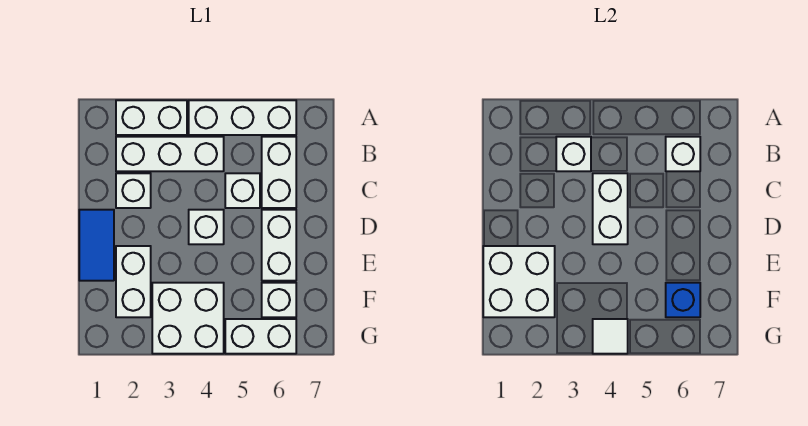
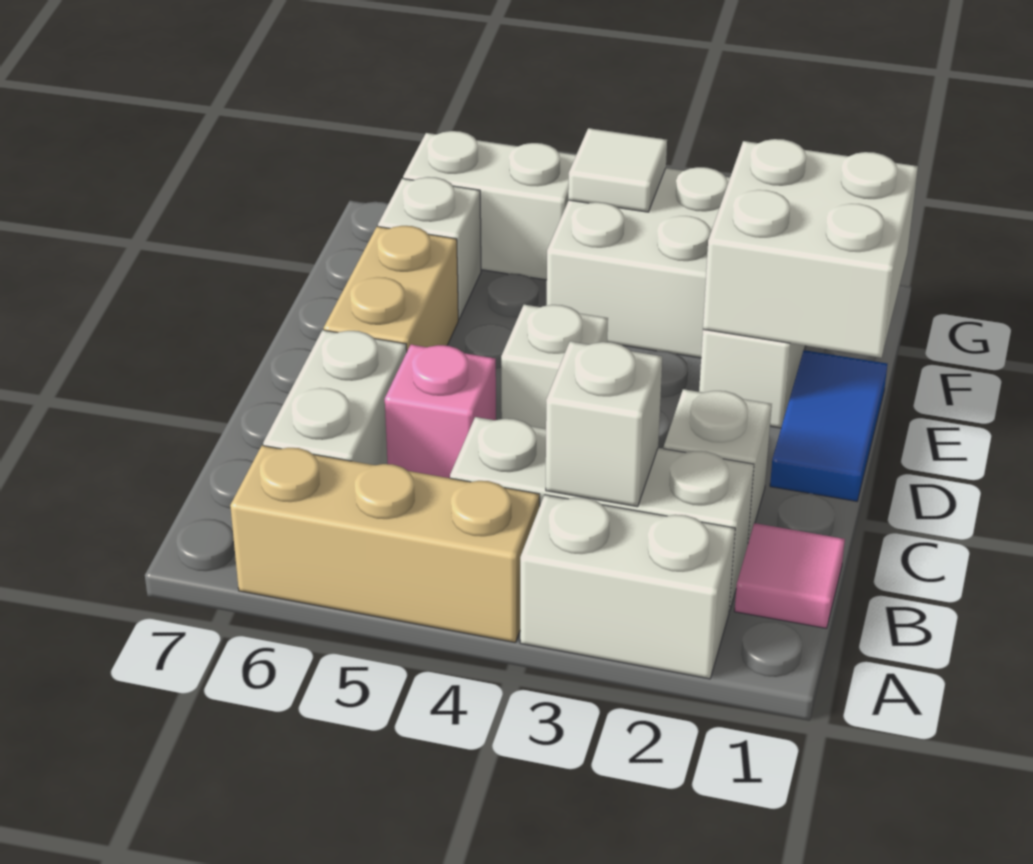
white 1x3 brick [189,100,296,135] -> tan 1x3 brick [230,446,540,642]
none -> pink 1x1 tile [735,523,845,628]
white 1x1 brick [666,137,700,171] -> none
white 1x2 brick [593,173,628,244] -> none
white 1x1 brick [225,173,260,208] -> pink 1x1 brick [385,345,496,478]
white 1x2 brick [262,210,296,281] -> tan 1x2 brick [324,226,458,351]
blue 1x1 brick [666,283,700,317] -> none

